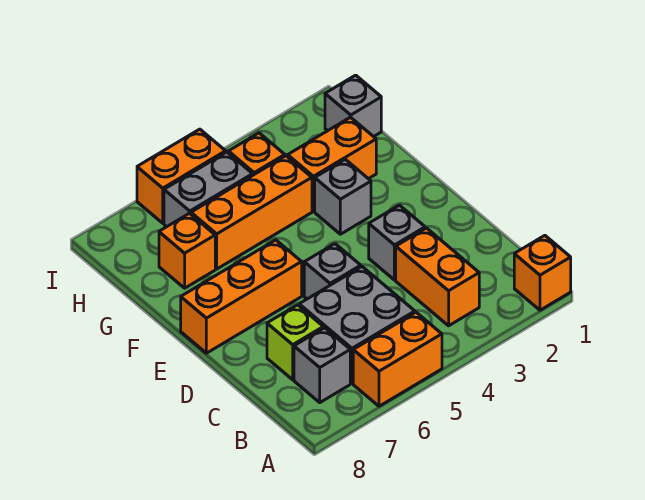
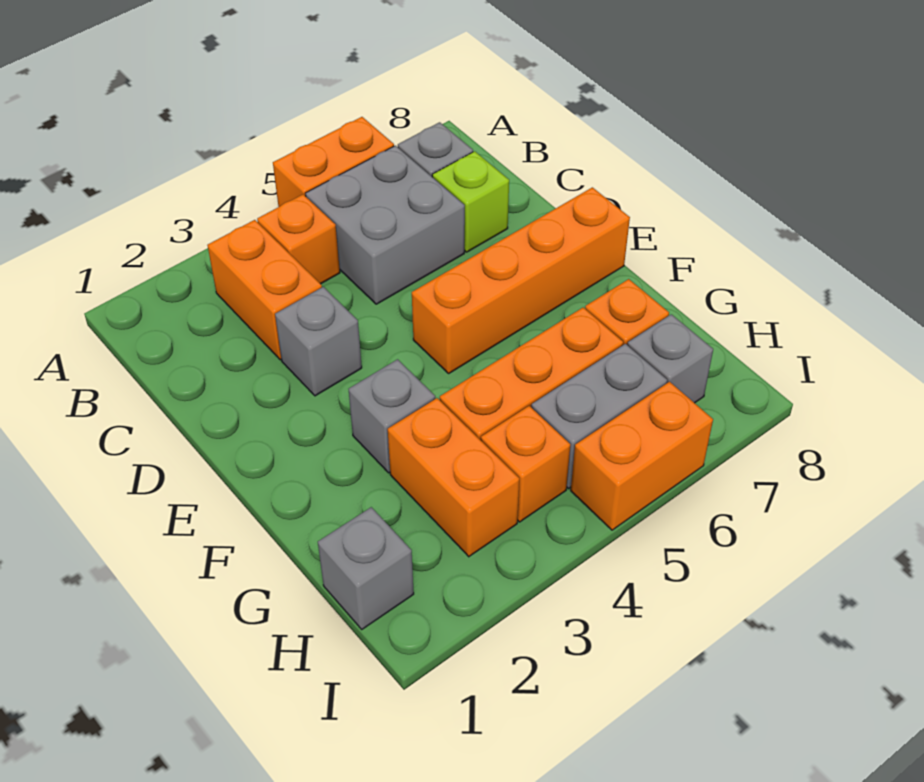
orange 1x1 brick [514,236,571,310] -> orange 1x1 brick moved to [257,194,340,284]
grey 1x1 brick [304,244,361,299] -> grey 1x1 brick moved to [627,314,713,403]
orange 1x3 brick [181,240,302,353] -> orange 1x4 brick [412,187,630,373]
orange 1x2 brick [288,117,376,211] -> orange 1x2 brick turned to [388,398,519,557]

